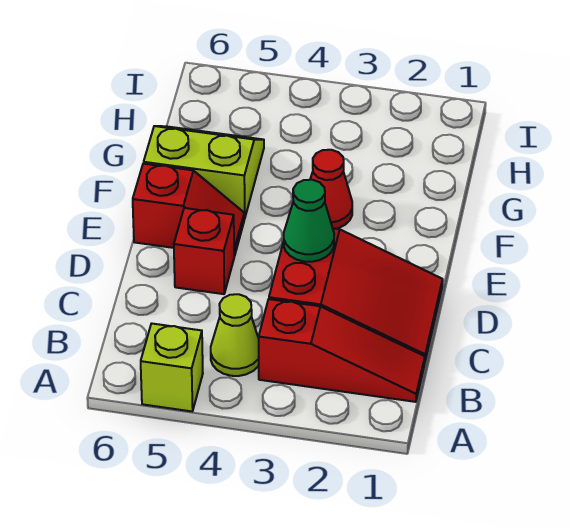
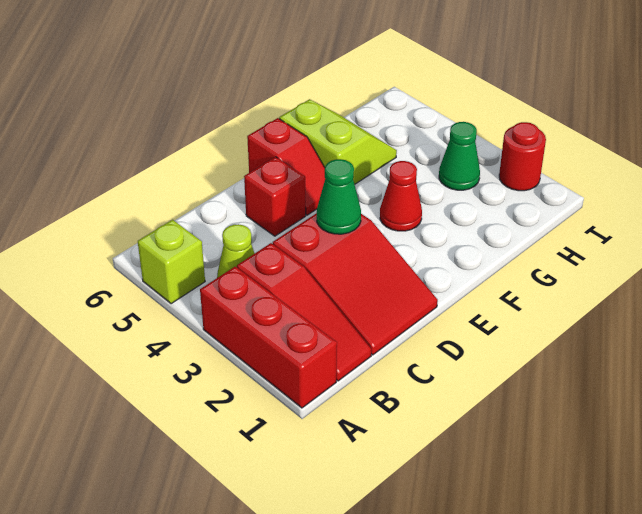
none -> red 1x3 brick [200,266,337,408]
none -> green 1x1 cone [439,122,480,190]
none -> red 1x1 round brick [499,122,546,191]

